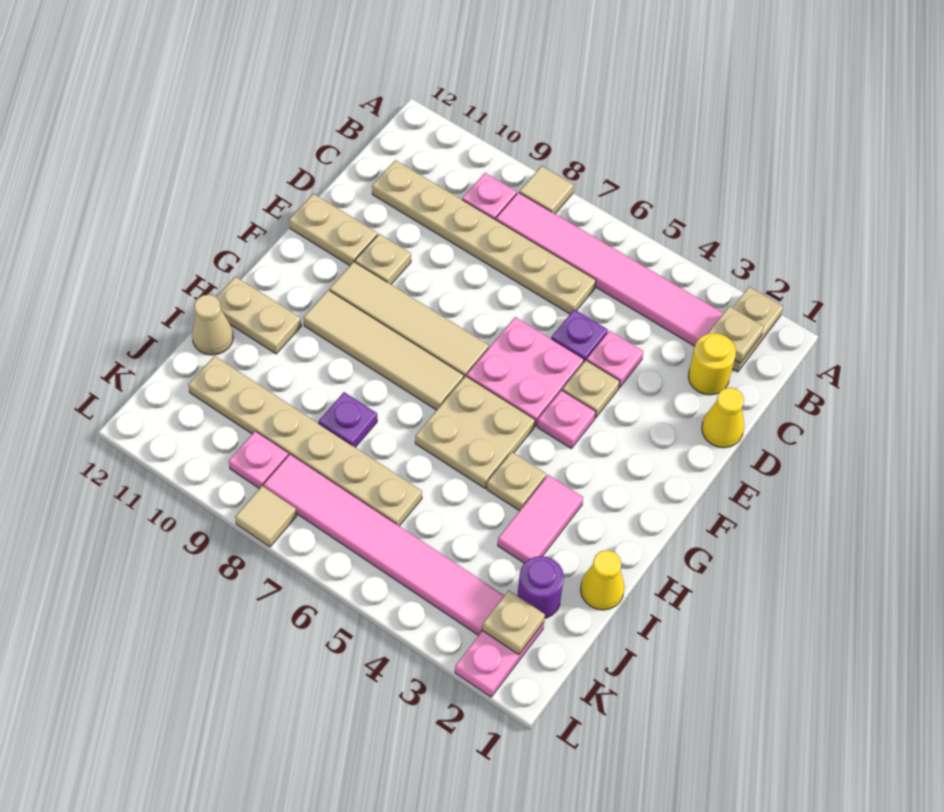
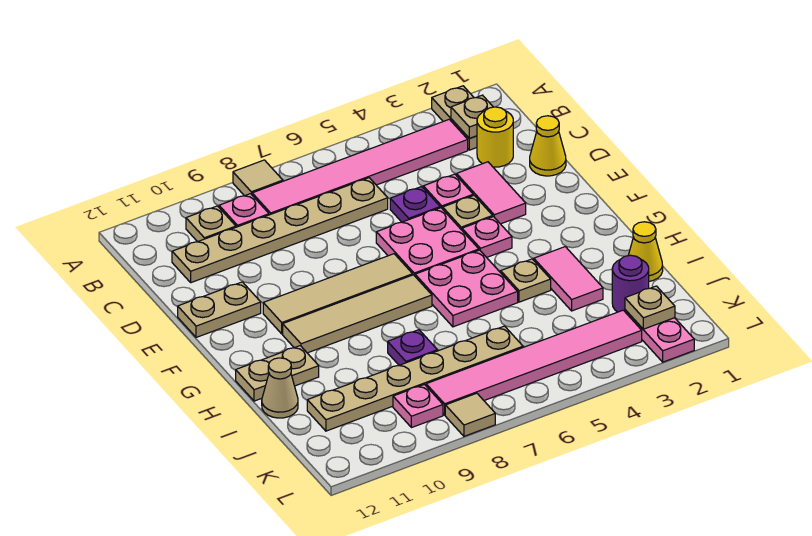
none -> pink 1x2 tile [457,162,526,224]
tan 1x1 plate [355,234,411,284] -> tan 1x1 plate moved to [186,206,236,242]
tan 2x2 plate [415,376,535,488] -> pink 2x2 plate [415,250,518,327]

